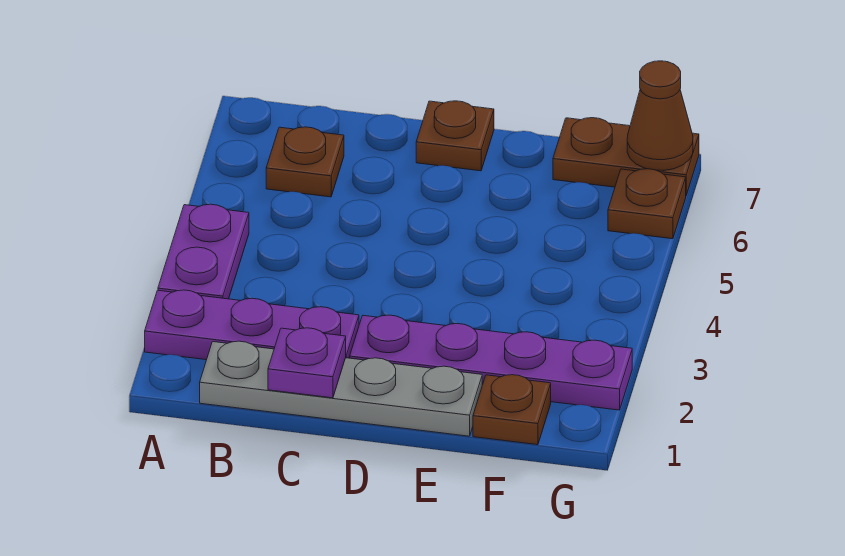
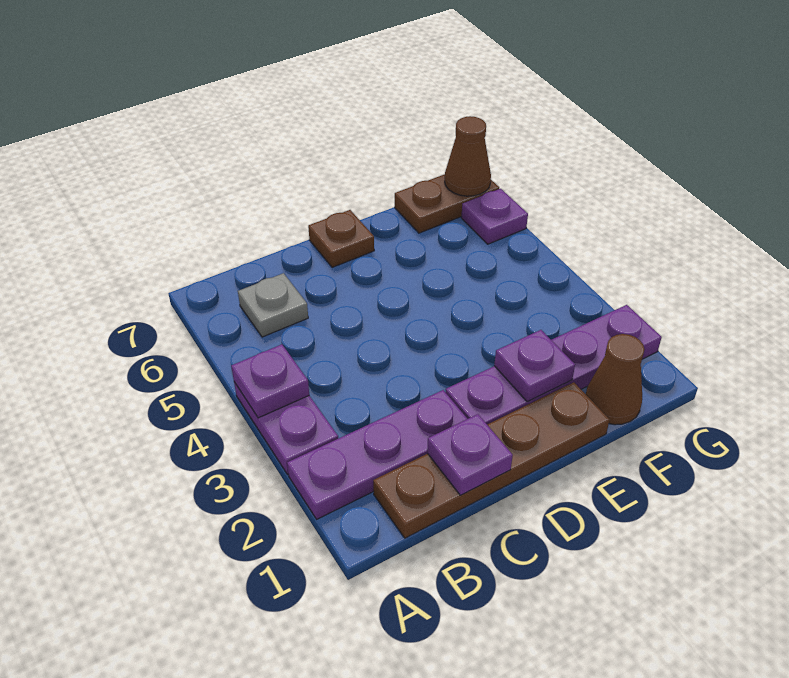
none -> purple 1x1 plate [231,344,309,418]
grey 1x4 plate [200,341,482,436] -> brown 1x4 plate [373,382,610,538]
brown 1x1 plate [266,127,344,197] -> grey 1x1 plate [238,273,308,337]
none -> purple 1x1 plate [494,330,575,402]
brown 1x1 plate [473,375,551,445] -> brown 1x1 cone [586,334,645,425]
brown 1x1 plate [608,169,686,239] -> purple 1x1 plate [461,189,528,244]

